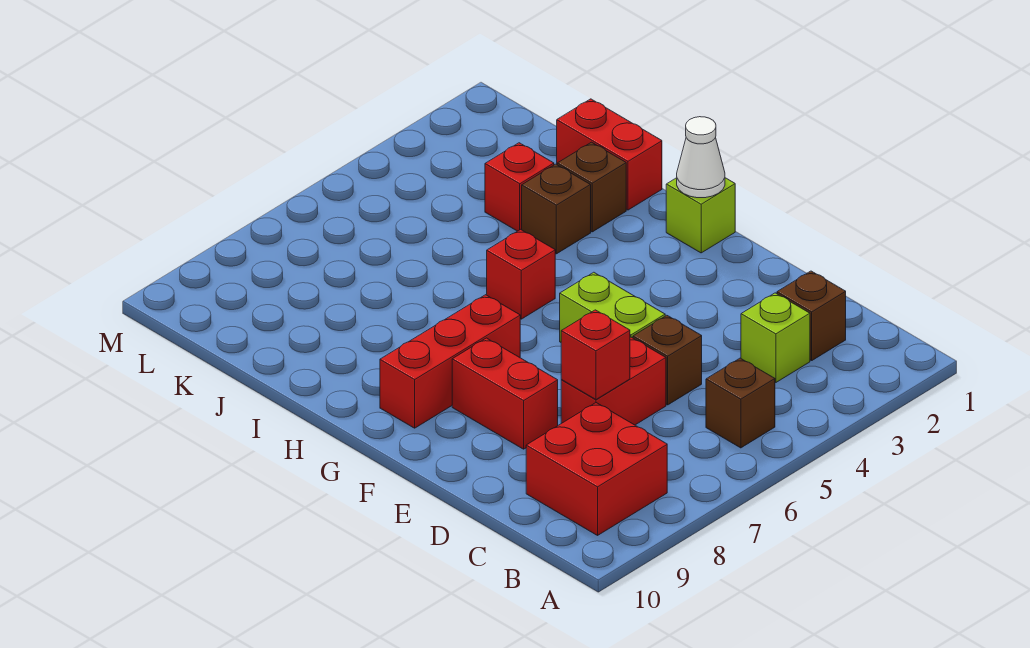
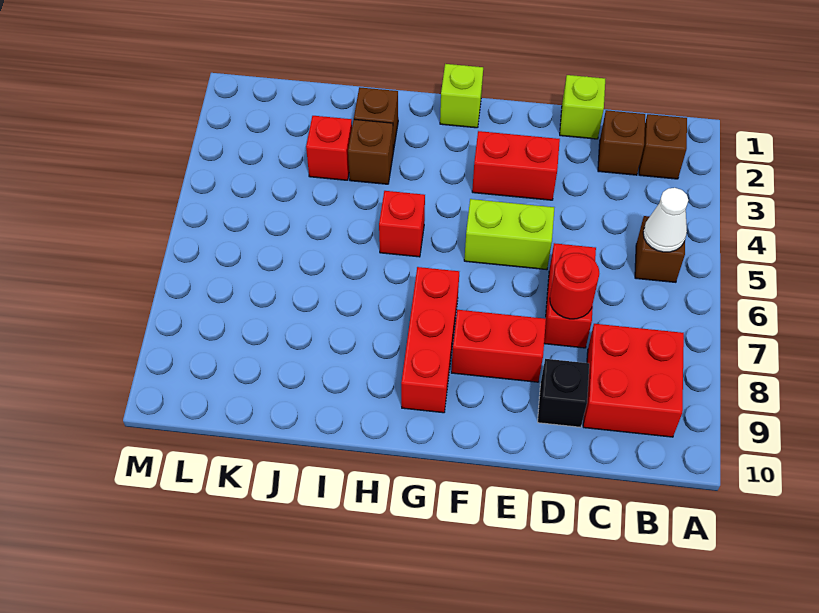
lime 1x1 brick [741,293,810,383] -> lime 1x1 brick moved to [560,75,605,139]
brown 1x1 brick [633,315,702,405] -> brown 1x1 brick moved to [639,114,687,179]
red 1x1 brick [561,310,630,400] -> red 1x1 round brick [550,253,599,319]
none -> black 1x1 brick [538,359,589,427]
white 1x1 cone [677,117,725,198] -> white 1x1 cone moved to [643,188,688,252]
red 1x2 brick [557,99,662,210] -> red 1x2 brick moved to [472,131,560,200]

